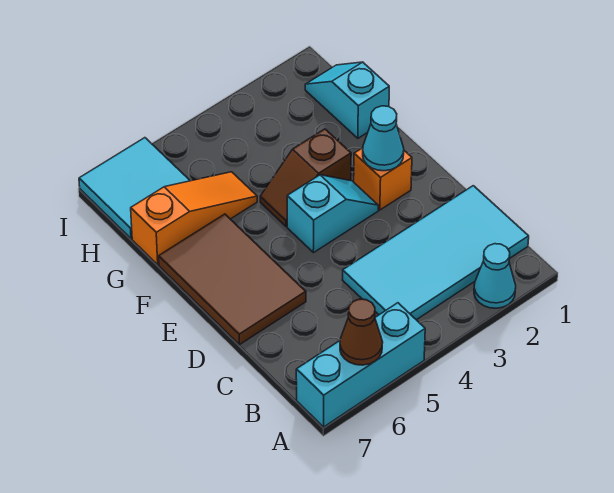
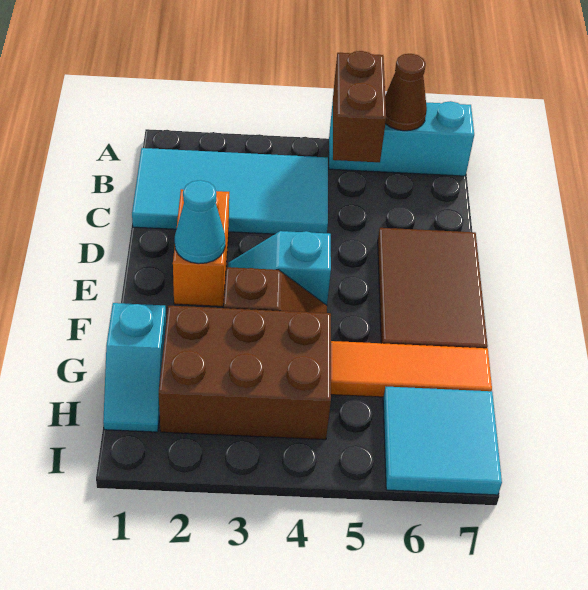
cyan 1x1 cone [474,244,516,308] -> none
none -> brown 1x2 brick [333,51,386,162]
orange 1x1 brick [354,148,412,210] -> orange 1x2 brick [173,189,229,306]
none -> brown 2x3 brick [159,306,331,440]
orange 1x3 slope [131,172,257,265] -> orange 1x3 tile [331,341,492,397]

